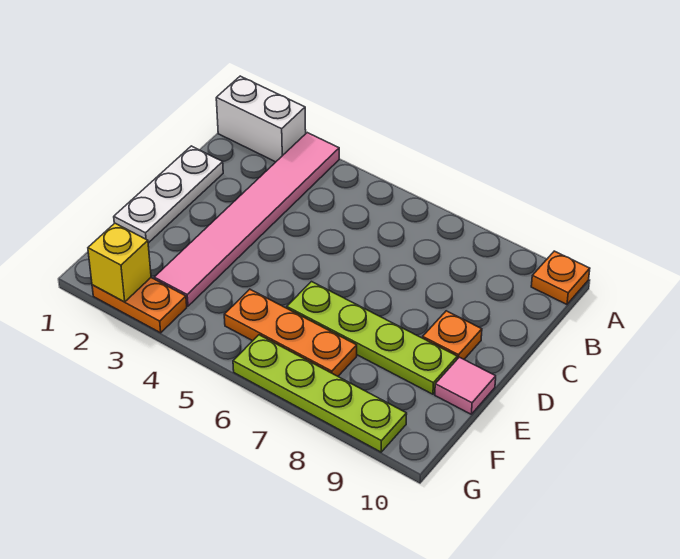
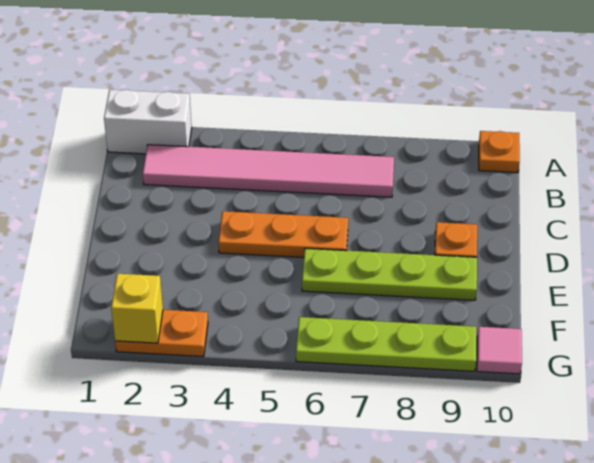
pink 1x6 tile [154,133,339,306] -> pink 1x6 tile turned to [143,145,394,197]
white 1x3 plate [114,146,223,243] -> none
pink 1x1 tile [435,357,496,414] -> pink 1x1 tile moved to [477,327,522,374]
orange 1x3 plate [224,289,357,376] -> orange 1x3 plate moved to [218,211,348,257]

